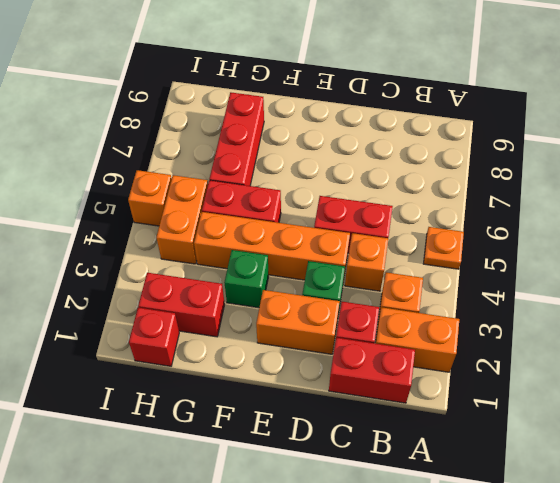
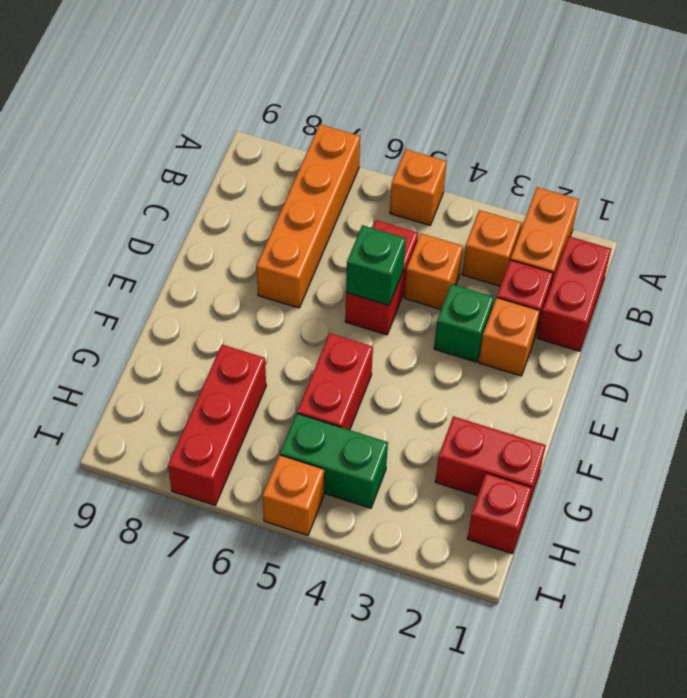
orange 1x1 plate [424,227,464,269] -> orange 1x1 brick [390,149,447,225]
orange 1x2 brick [256,290,340,354] -> orange 1x1 brick [479,298,540,376]
orange 1x4 brick [194,212,350,282] -> orange 1x4 brick moved to [257,125,360,308]
green 1x1 brick [224,250,269,308] -> green 1x1 brick moved to [346,225,406,305]
red 1x2 brick [138,273,225,337] -> red 1x2 brick turned to [435,416,546,509]
red 1x3 brick [209,92,264,186] -> red 1x3 brick turned to [168,344,266,505]
orange 1x2 brick [156,175,208,264] -> green 1x2 brick [280,413,388,508]

